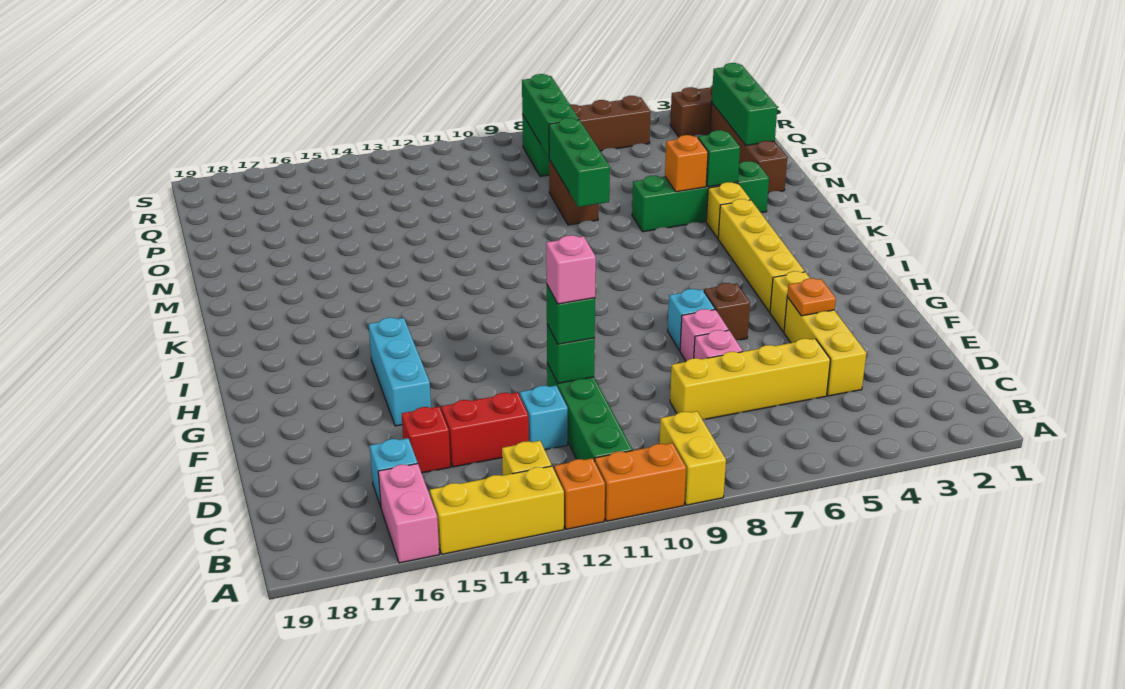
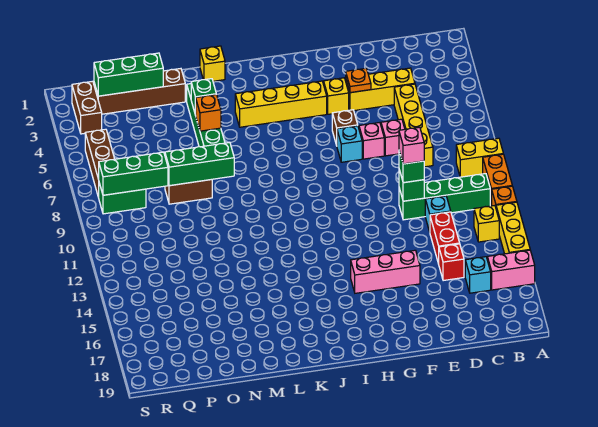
cyan 1x3 brick [369,318,431,426] -> pink 1x3 brick [351,250,420,293]
yellow 1x1 brick [706,182,750,238] -> yellow 1x1 brick moved to [200,46,225,81]

